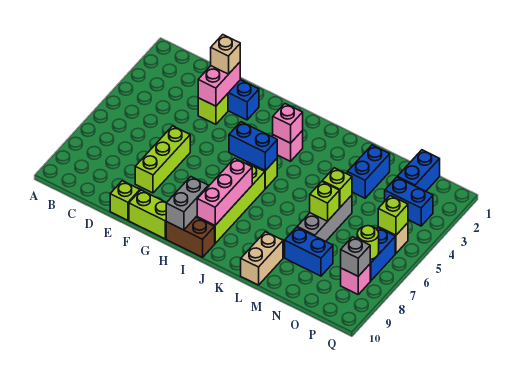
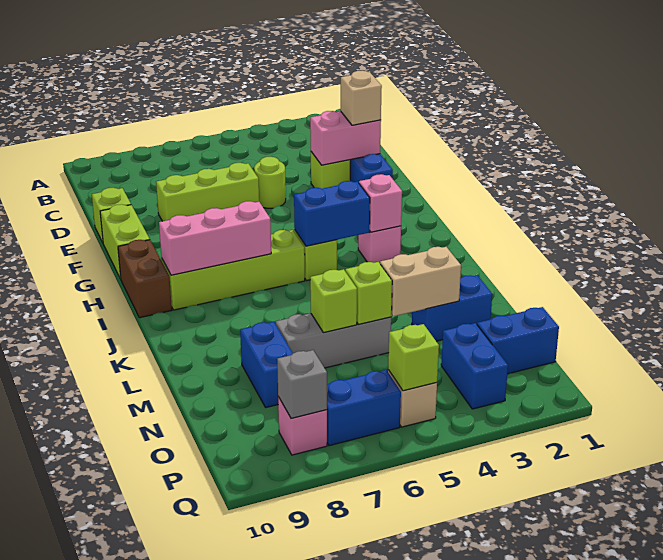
blue 1x2 brick [229,122,277,171] -> blue 1x2 brick turned to [294,181,370,246]
grey 1x2 brick [166,177,208,230] -> none
tan 1x2 brick [241,232,283,285] -> tan 1x2 brick moved to [380,247,461,316]
lime 1x1 round brick [357,226,379,259] -> lime 1x1 round brick moved to [254,157,286,208]

